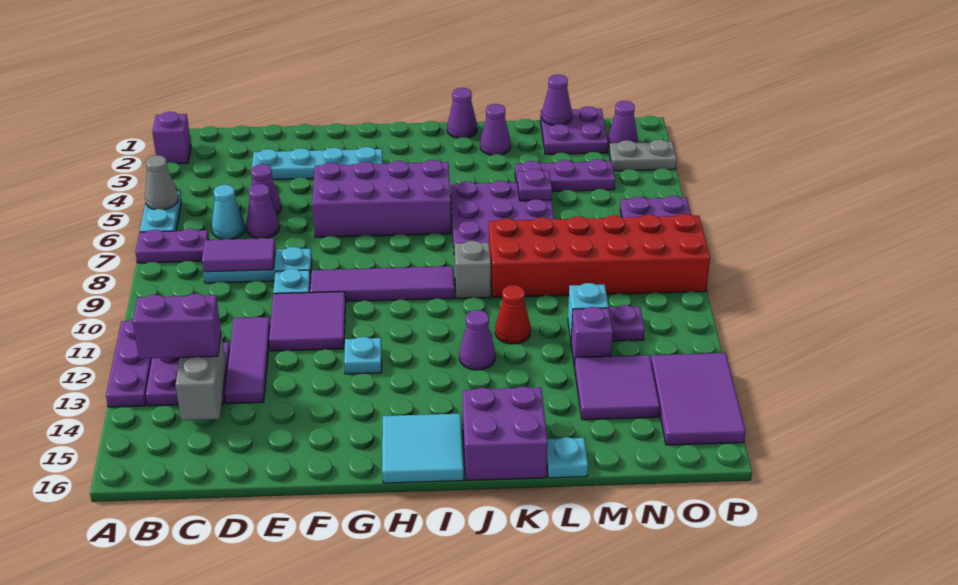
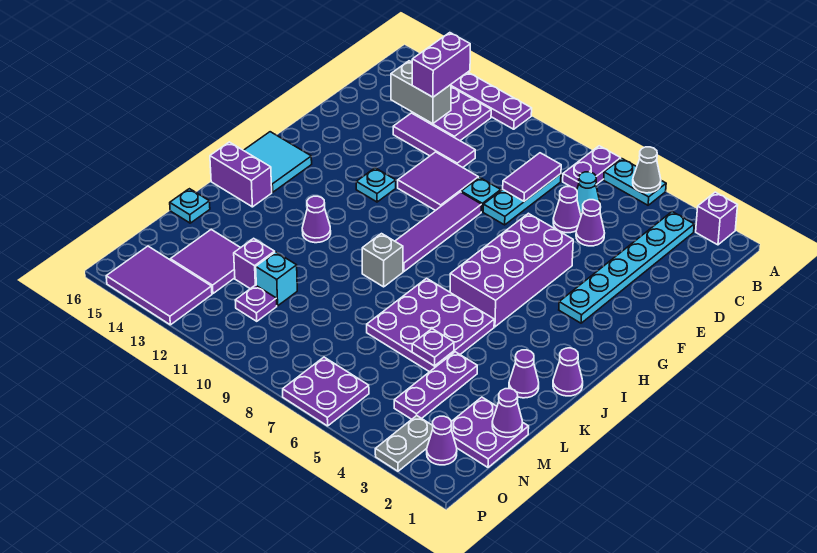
cyan 1x4 plate [252,147,383,180] -> cyan 1x6 plate [559,212,694,323]
purple 2x2 brick [463,386,548,480] -> purple 1x2 brick [210,142,272,207]
red 2x6 brick [489,214,710,297] -> none
red 1x1 cone [495,285,531,344] -> none

